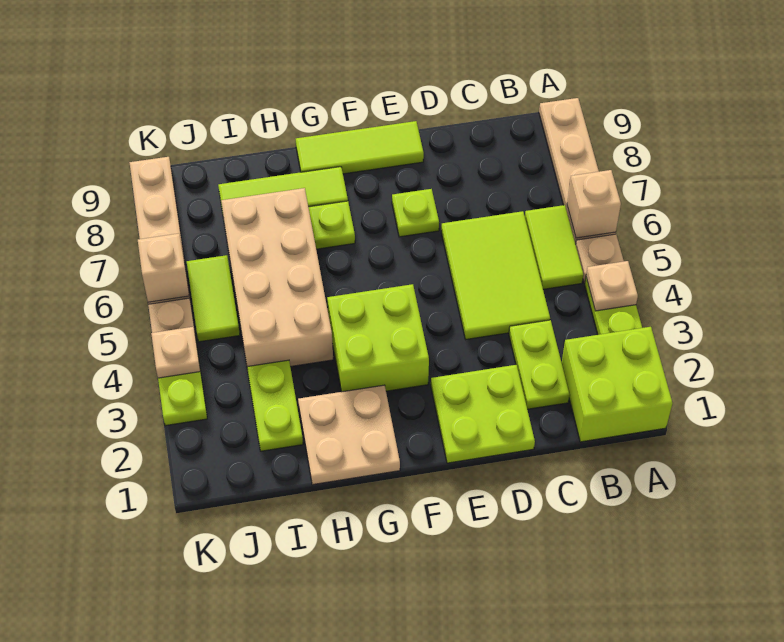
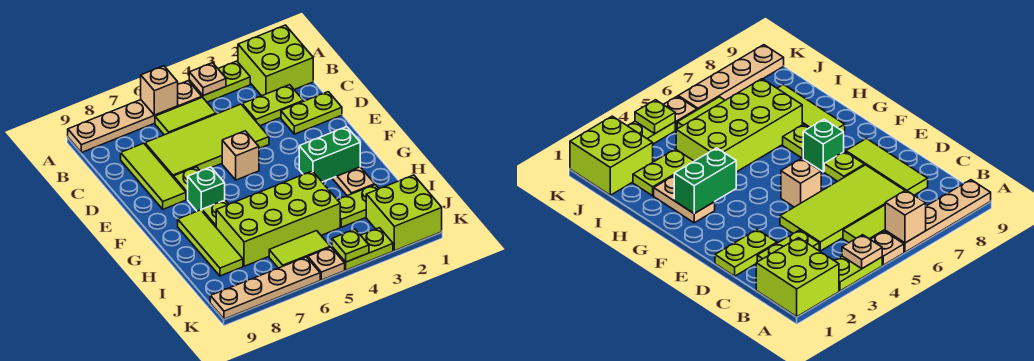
lime 2x3 tile [441,211,550,339] -> lime 2x4 tile [145,104,269,178]
lime 2x2 plate [431,365,535,463] -> lime 1x2 plate [281,92,342,134]
lime 1x3 tile [296,121,424,174] -> lime 1x3 tile moved to [121,143,186,209]
lime 2x2 brick [327,284,429,392] -> lime 2x2 brick moved to [366,175,442,251]
none -> green 1x1 brick [188,167,225,211]
tan 2x2 plate [298,385,400,485] -> tan 1x2 plate [332,167,375,196]
none -> green 1x2 brick [299,127,360,182]
tan 2x4 brick [221,188,333,367] -> lime 2x4 brick [216,171,340,266]
tan 1x1 plate [151,327,200,378] -> lime 1x1 plate [332,229,369,262]
tan 1x1 brick [138,234,189,302] -> tan 1x1 brick moved to [222,131,259,180]

